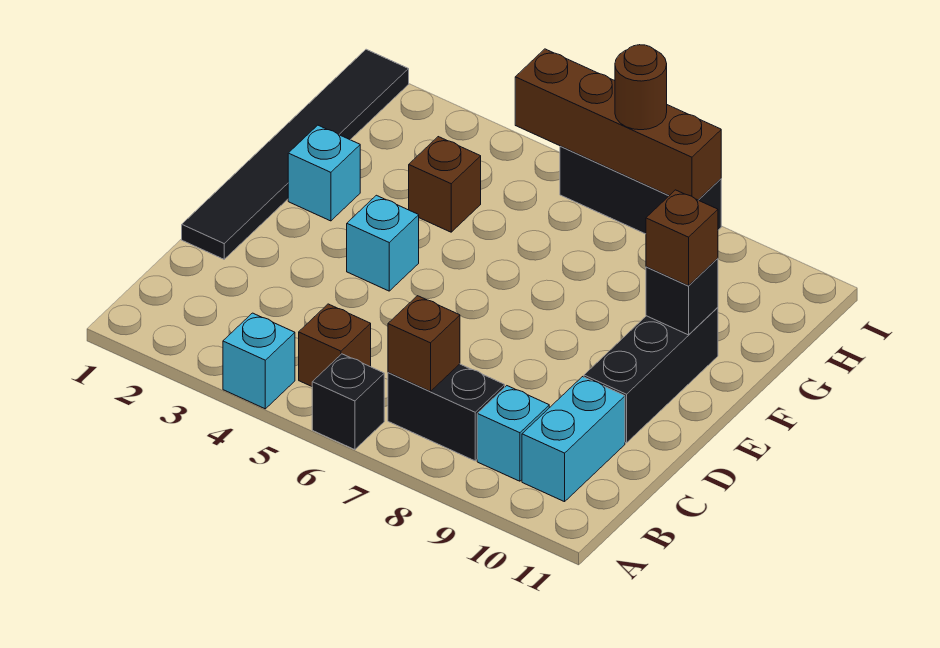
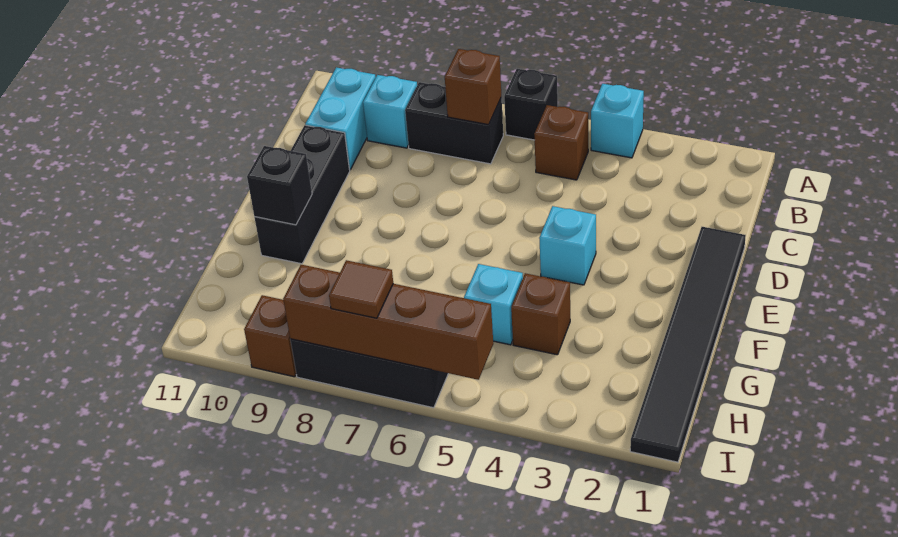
cyan 1x1 brick [288,125,360,221] -> cyan 1x1 brick moved to [464,264,523,345]
brown 1x1 brick [646,190,718,286] -> brown 1x1 brick moved to [244,295,296,377]
brown 1x1 round brick [615,45,667,130] -> brown 1x1 tile [329,260,393,318]

